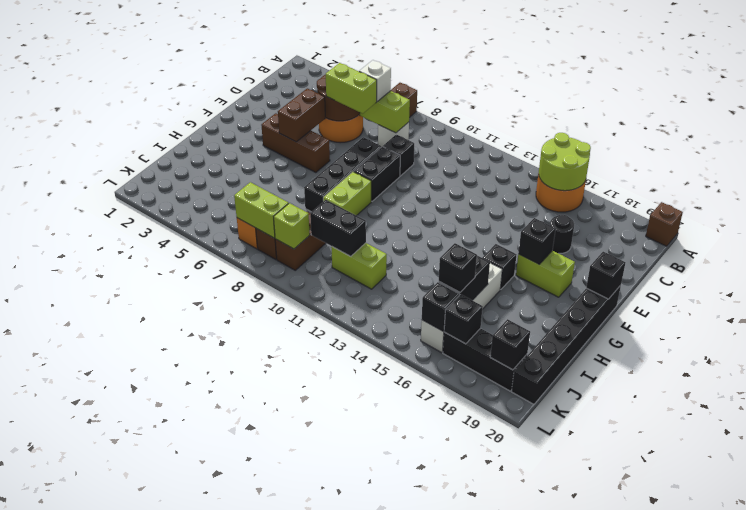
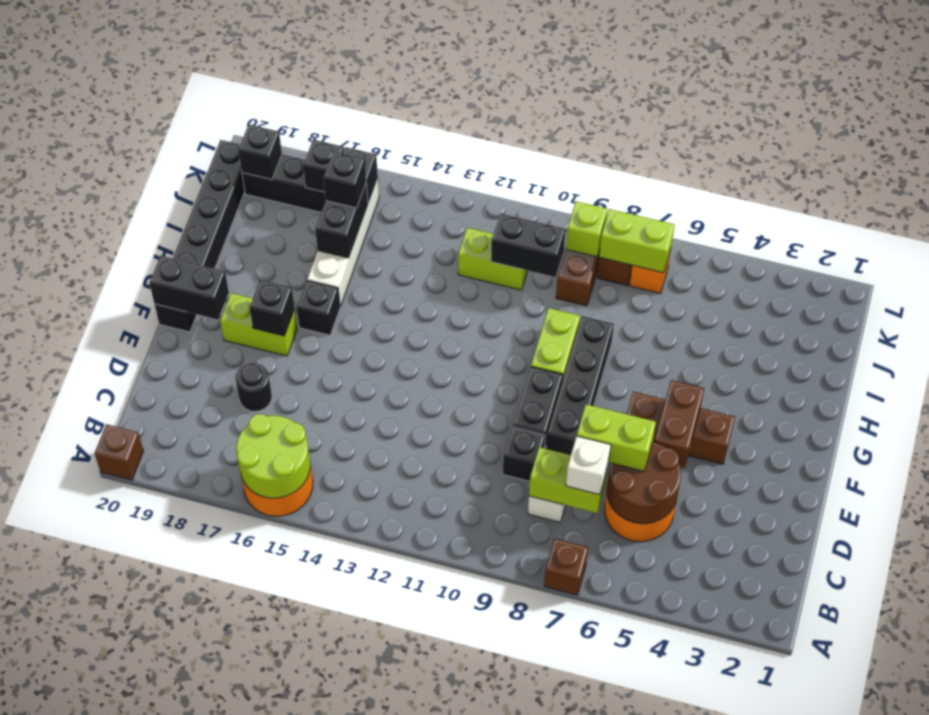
black 1x1 brick [586,252,625,299] -> black 1x2 brick [149,256,229,320]

